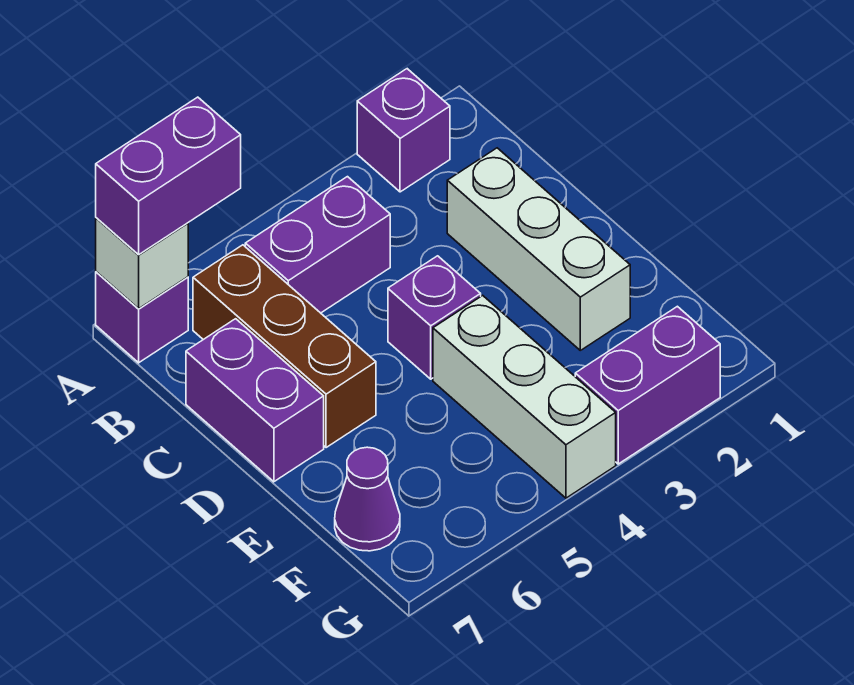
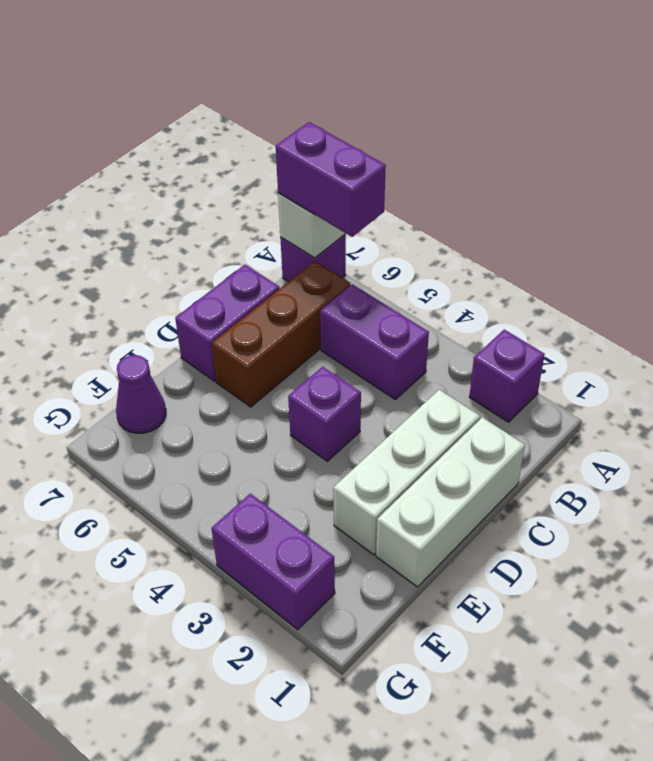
white 1x3 brick [433,295,616,498] -> white 1x3 brick moved to [376,417,525,587]

